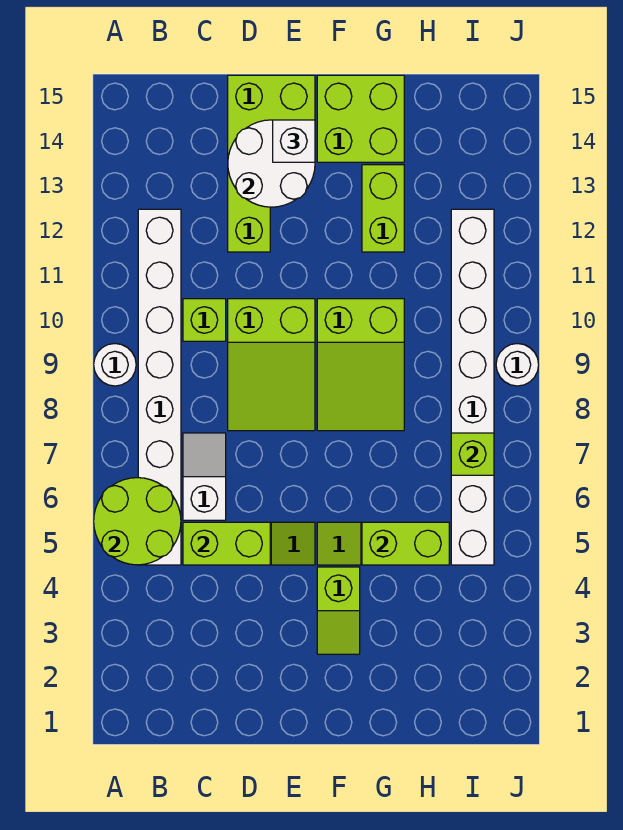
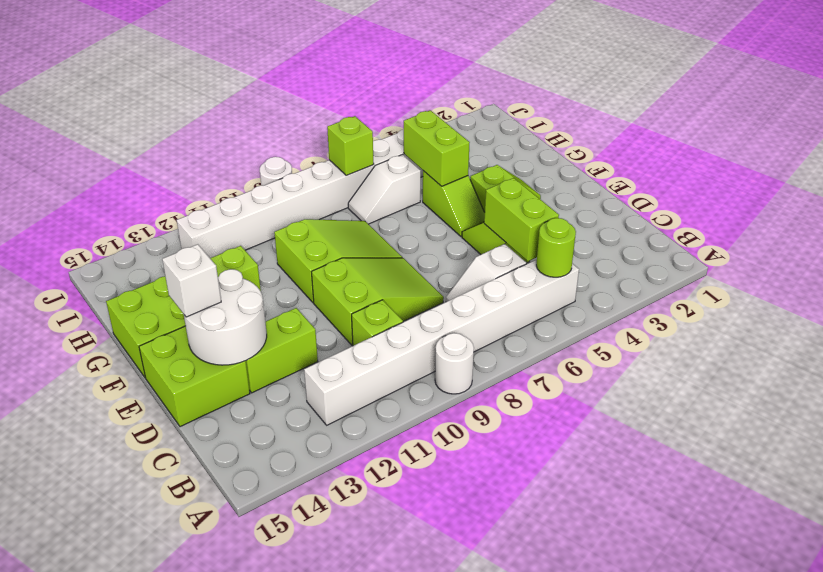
lime 2x2 round brick [94,478,181,565] -> lime 1x1 round brick [536,218,576,277]
none -> white 1x2 slope [348,155,421,224]

